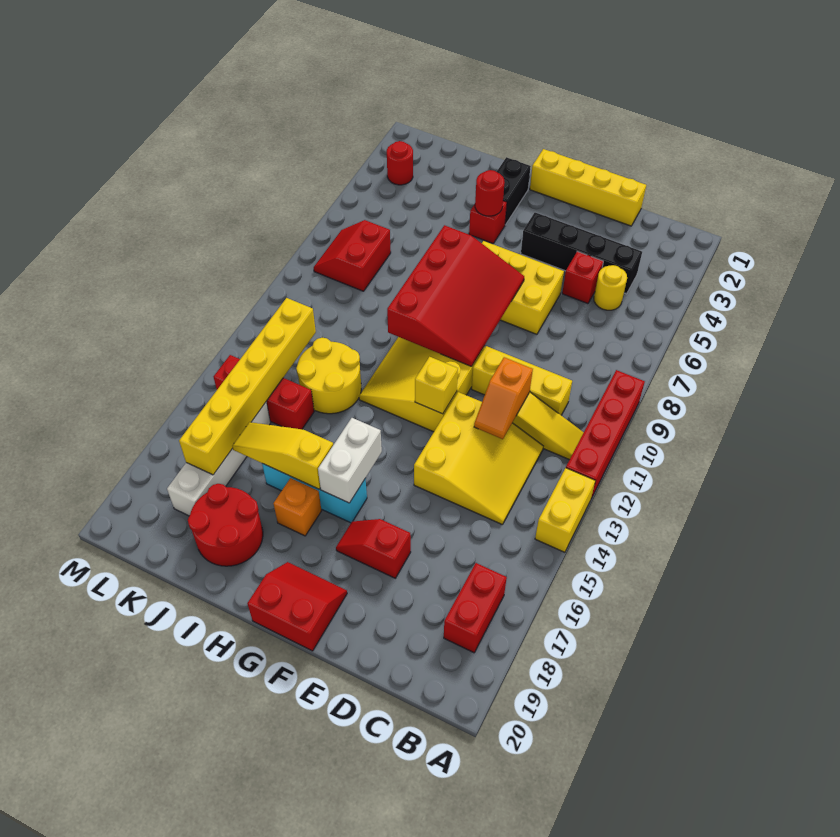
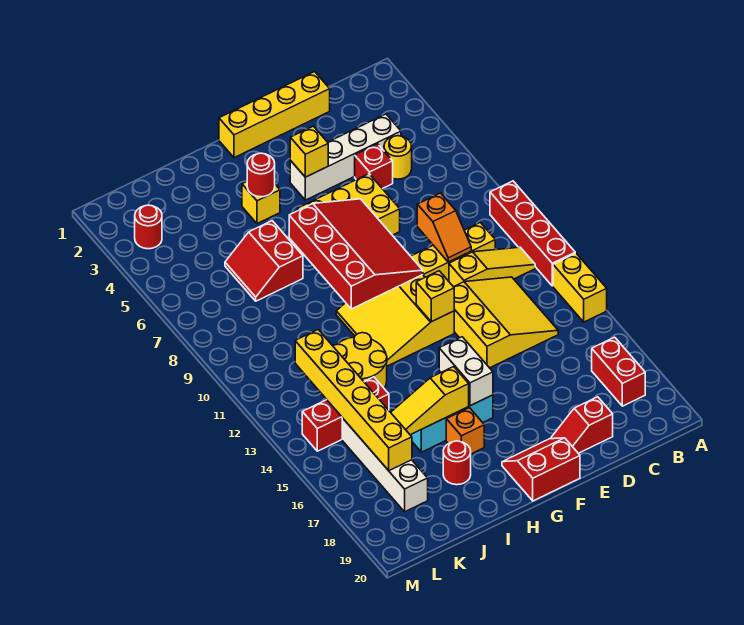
black 1x4 brick [521,213,642,294] -> white 1x4 brick [290,114,401,200]
orange 1x2 slope [474,357,533,439] -> orange 1x2 slope moved to [417,193,471,262]
red 1x2 slope [336,519,411,578] -> red 1x2 slope moved to [551,397,613,453]
none -> yellow 1x1 brick [290,126,328,177]
black 1x2 brick [497,157,531,225] -> none
red 1x1 brick [469,201,507,243] -> yellow 1x1 brick [242,182,280,224]
red 2x2 round brick [188,484,263,566] -> red 1x1 round brick [443,441,471,485]
red 2x2 slope [314,220,391,291] -> red 2x2 slope moved to [225,221,303,301]

